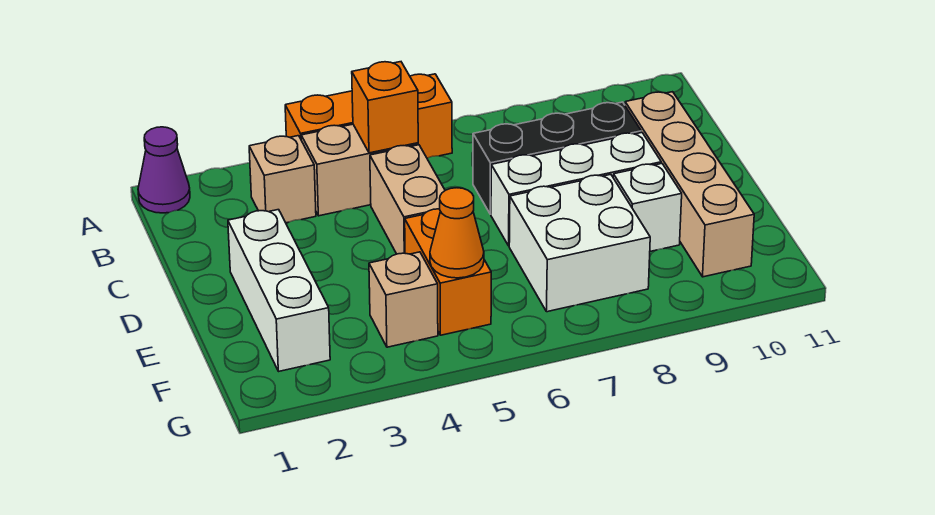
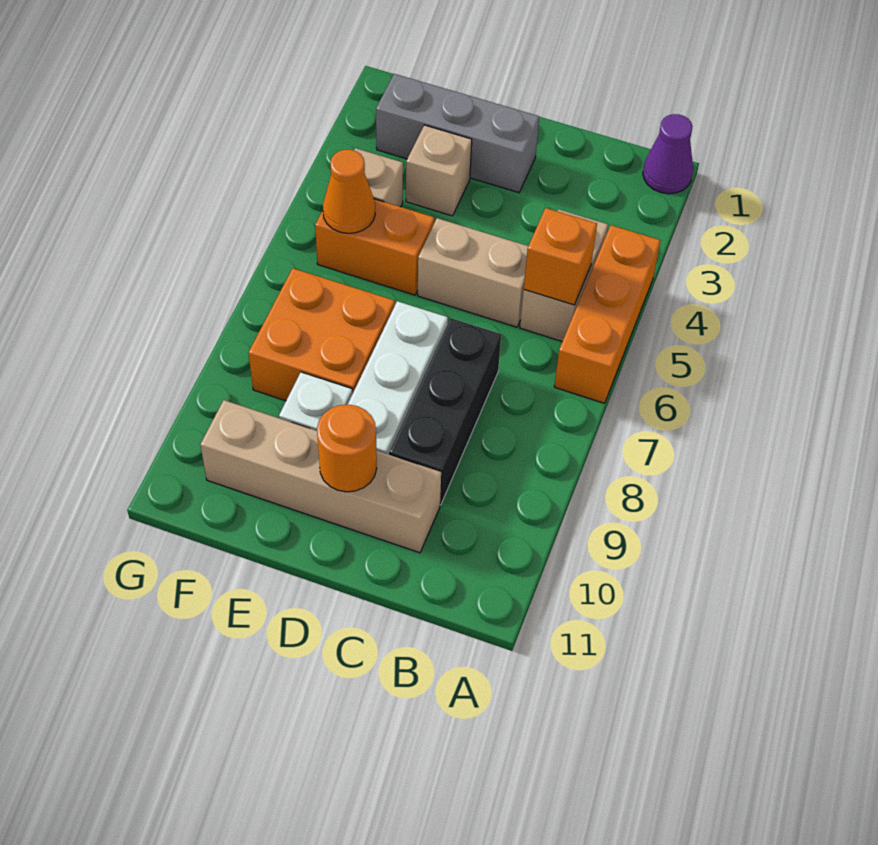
tan 1x1 brick [249,136,316,223] -> tan 1x1 brick moved to [406,125,472,216]
white 1x3 brick [228,210,330,371] -> grey 1x3 brick [376,74,539,193]
none -> orange 1x1 round brick [317,404,377,492]
white 2x2 brick [509,174,650,312] -> orange 2x2 brick [249,268,395,401]

